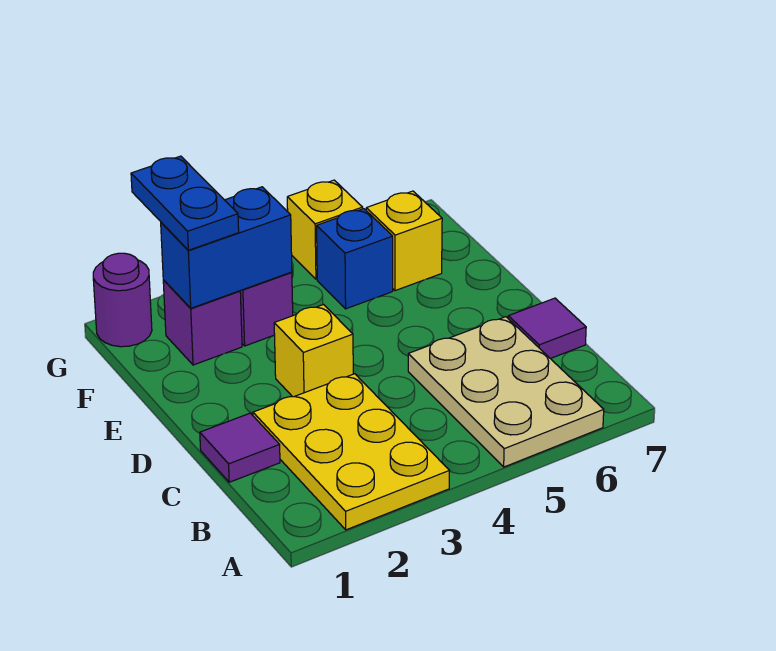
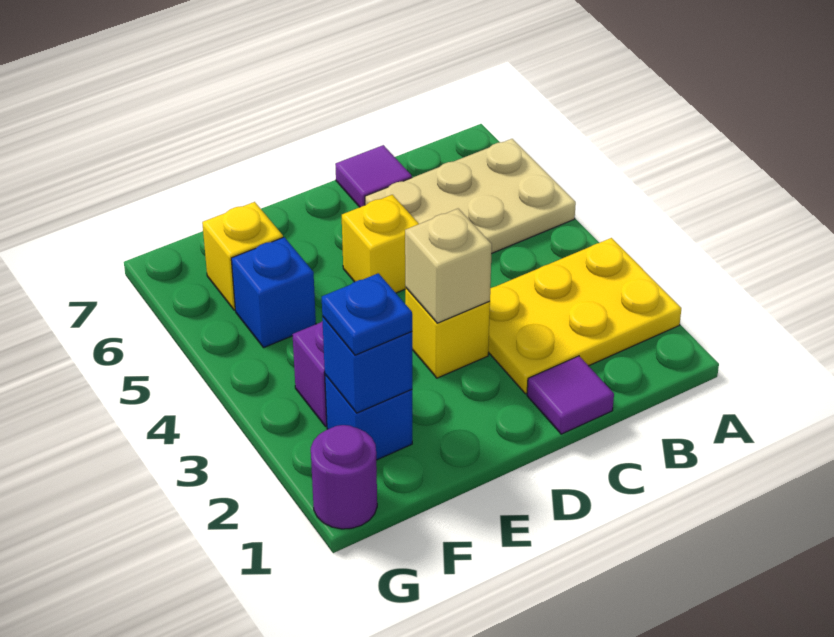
none -> tan 1x1 brick [405,209,492,323]
purple 1x1 brick [163,280,242,365] -> blue 1x1 brick [325,375,412,460]
blue 1x2 brick [161,187,292,308] -> blue 1x1 brick [322,317,412,413]
blue 1x2 plate [131,156,239,250] -> blue 1x1 plate [322,273,412,355]
yellow 1x1 brick [287,180,363,279] -> yellow 1x1 brick moved to [342,195,419,293]

